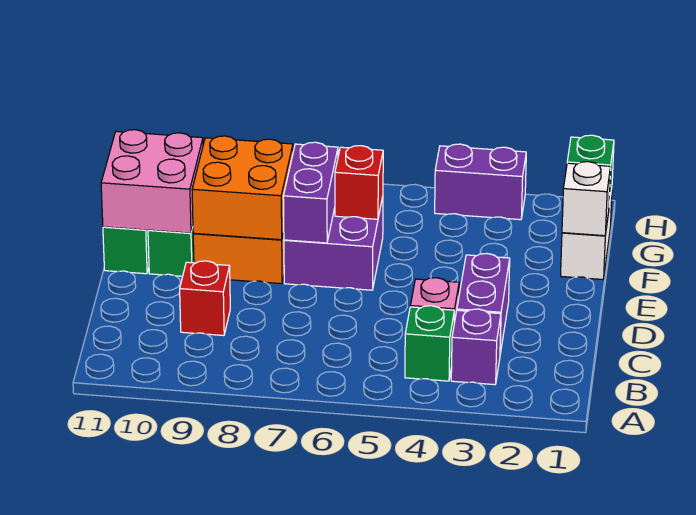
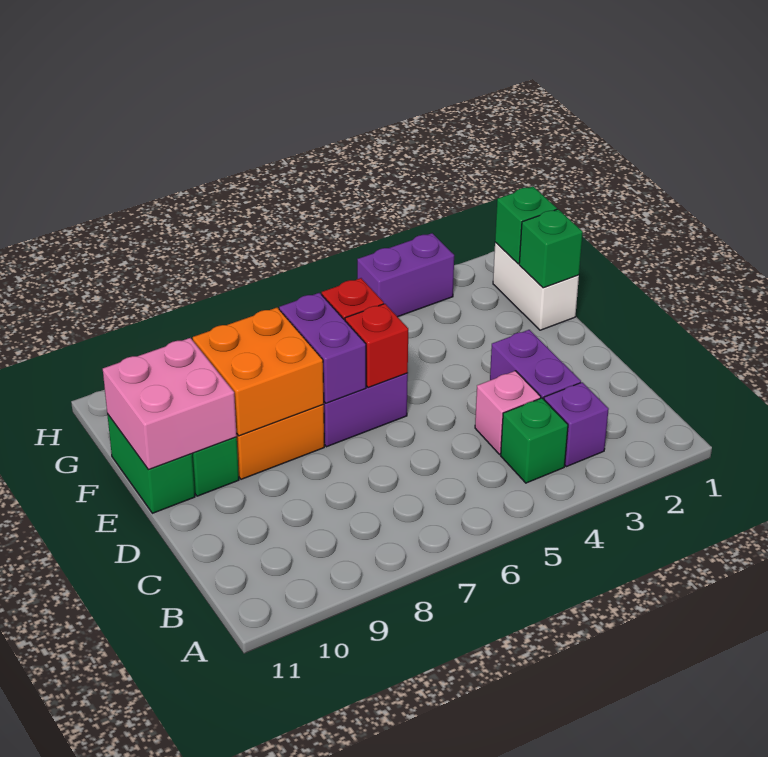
red 1x1 brick [180,261,230,335] -> red 1x1 brick moved to [345,304,408,388]
white 1x1 brick [562,162,611,236] -> green 1x1 brick [519,209,583,288]

